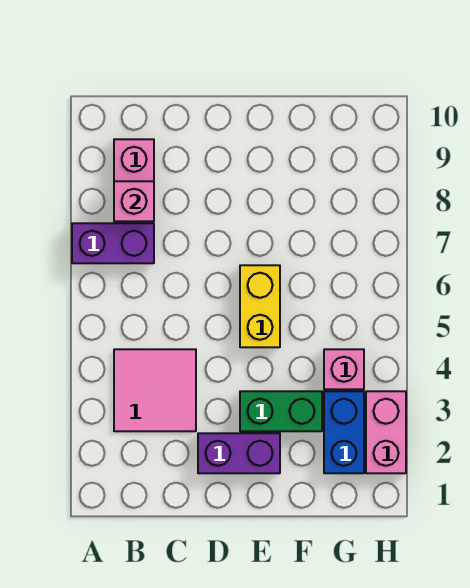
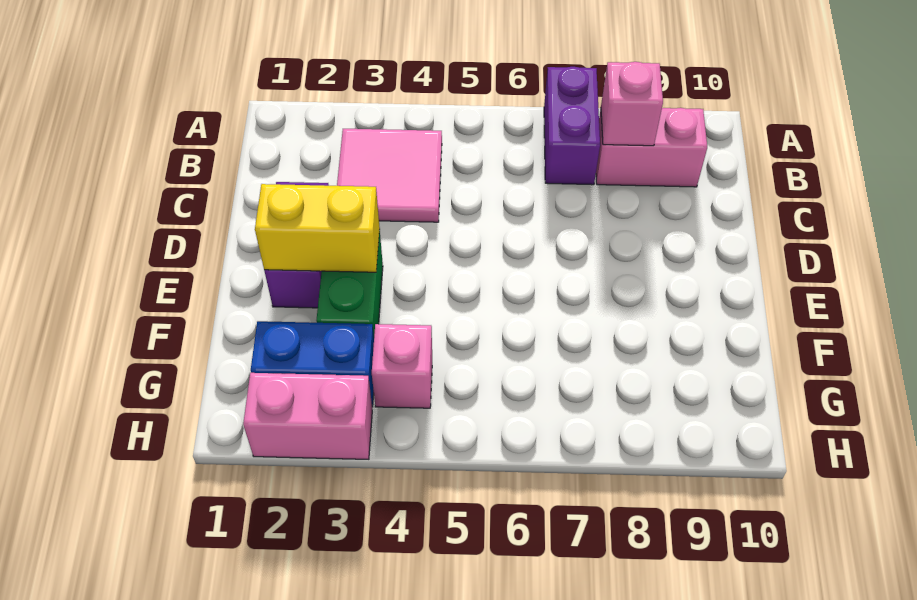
yellow 1x2 brick [240,265,280,347] -> yellow 1x2 brick moved to [255,184,380,272]

